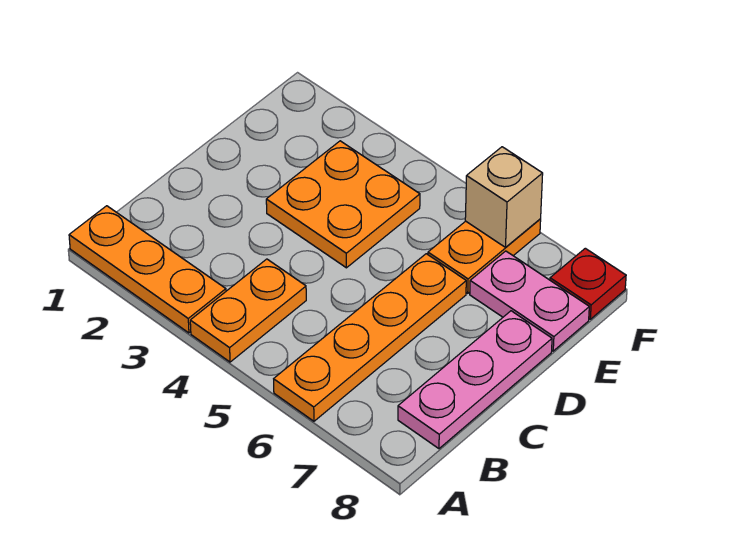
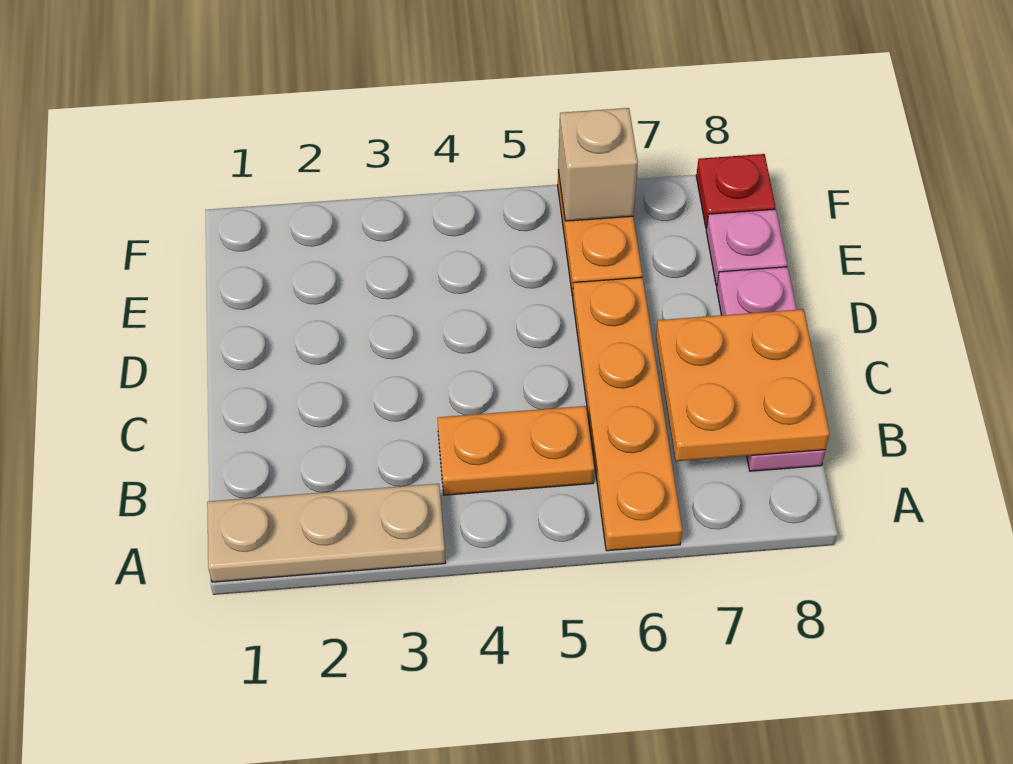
orange 1x3 plate [69,206,226,333] -> tan 1x3 plate [207,484,445,582]
orange 1x2 plate [190,259,306,362] -> orange 1x2 plate turned to [437,406,594,495]
orange 2x2 plate [266,141,420,268] -> orange 2x2 plate moved to [656,309,830,461]
pink 1x2 plate [470,251,589,351] -> pink 1x1 plate [706,209,787,286]

